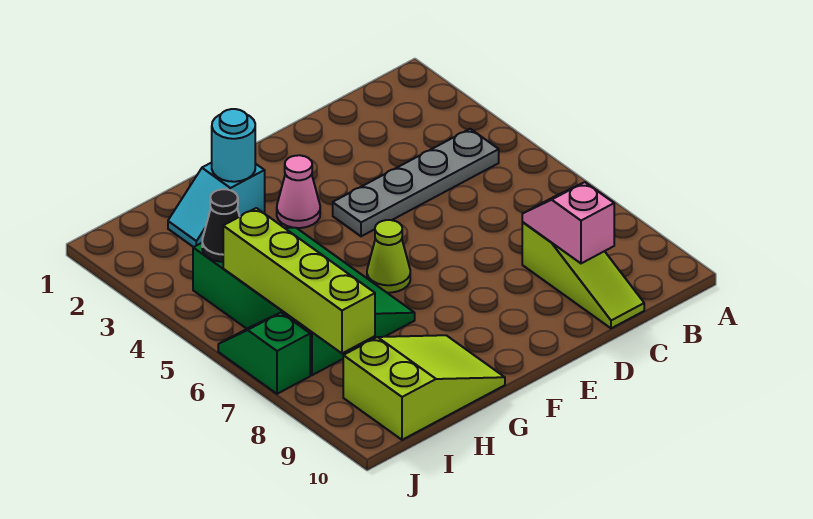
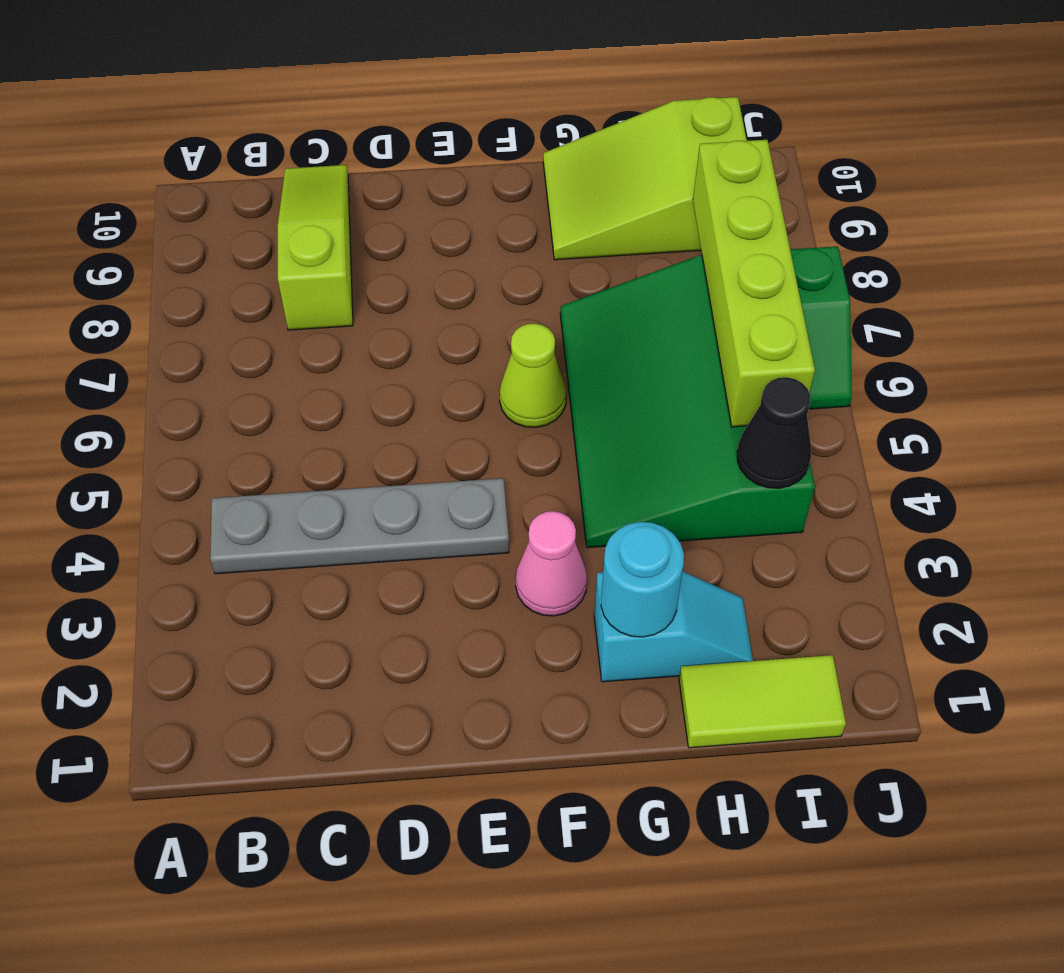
pink 1x2 slope [522,182,614,263] -> none
none -> lime 1x2 tile [679,655,846,748]

